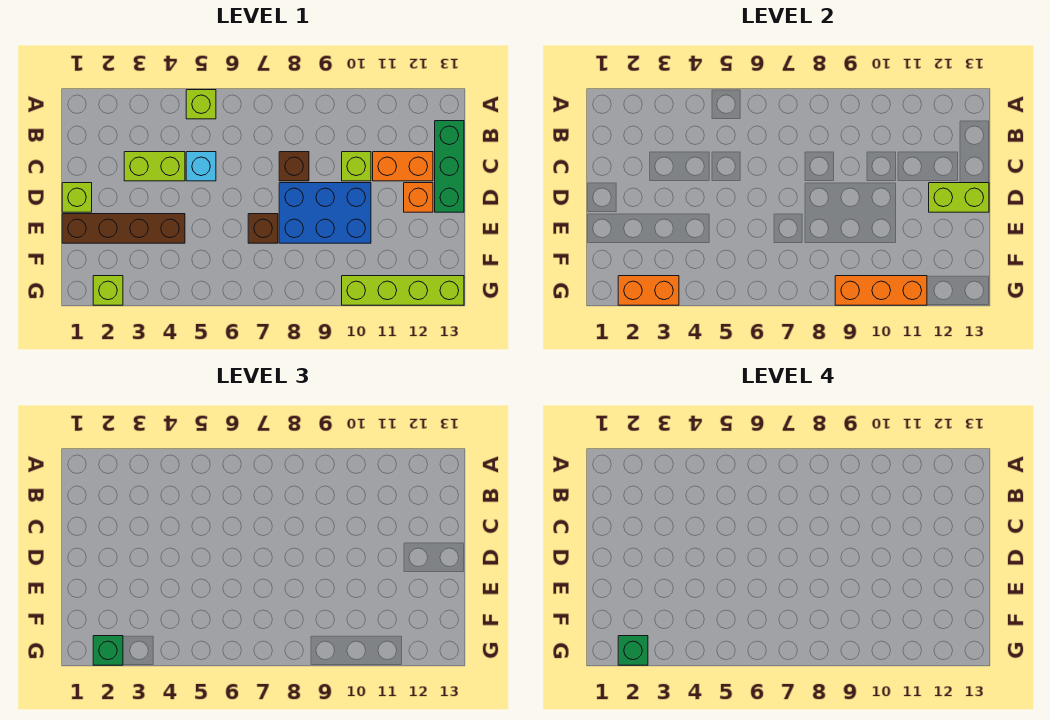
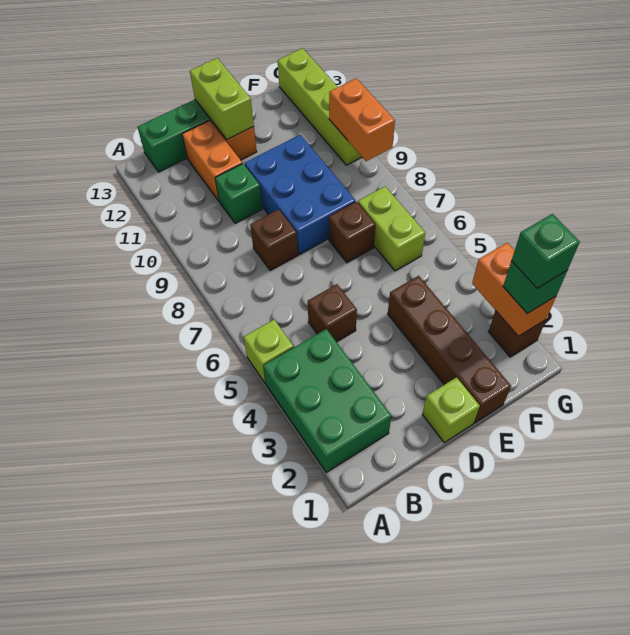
none -> green 2x3 brick [263,329,391,472]
lime 1x2 brick [124,152,185,181] -> lime 1x2 brick moved to [358,187,425,271]
cyan 1x1 brick [186,152,216,181] -> brown 1x1 brick [308,284,357,342]
lime 1x1 brick [342,152,371,181] -> green 1x1 brick [215,164,262,223]
lime 1x1 brick [93,276,123,305] -> brown 1x1 brick [488,311,546,357]
orange 1x3 brick [835,276,927,305] -> orange 1x2 brick [329,78,395,161]

